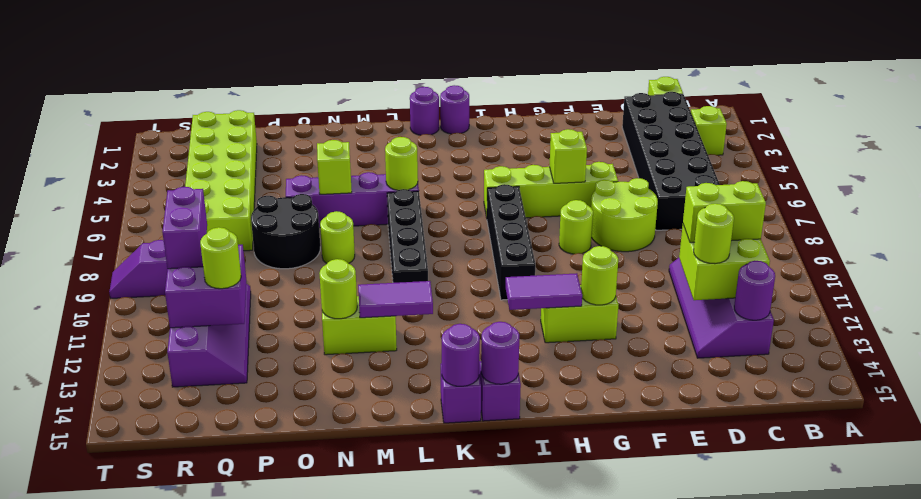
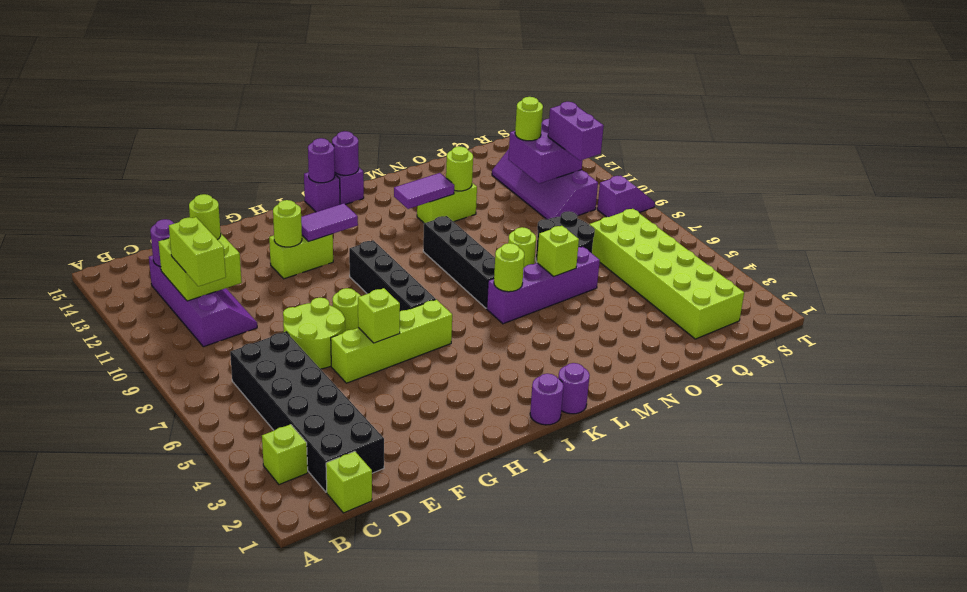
lime 1x2 brick [683,181,766,243] -> lime 1x2 brick turned to [169,217,226,286]

